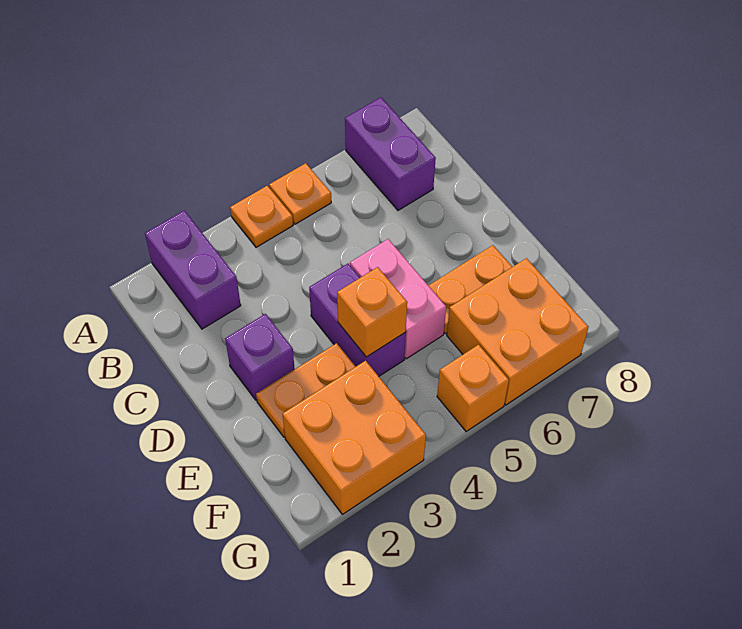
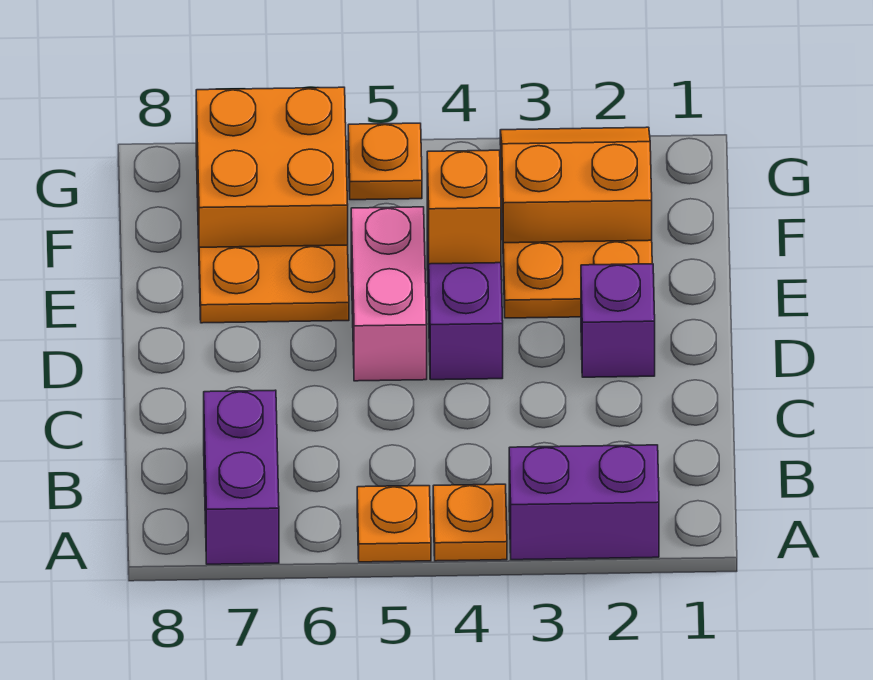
purple 1x2 brick [145,211,241,329] -> purple 1x2 brick turned to [509,445,659,560]
orange 2x2 brick [283,361,426,514] -> orange 2x2 slope [500,127,652,243]
orange 1x1 brick [437,345,509,432] -> orange 1x1 plate [348,123,422,200]

